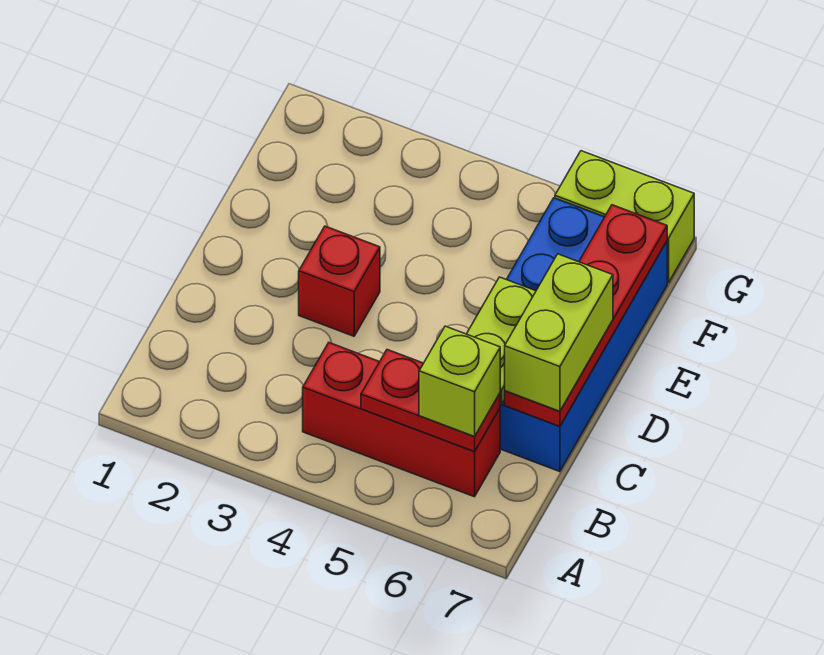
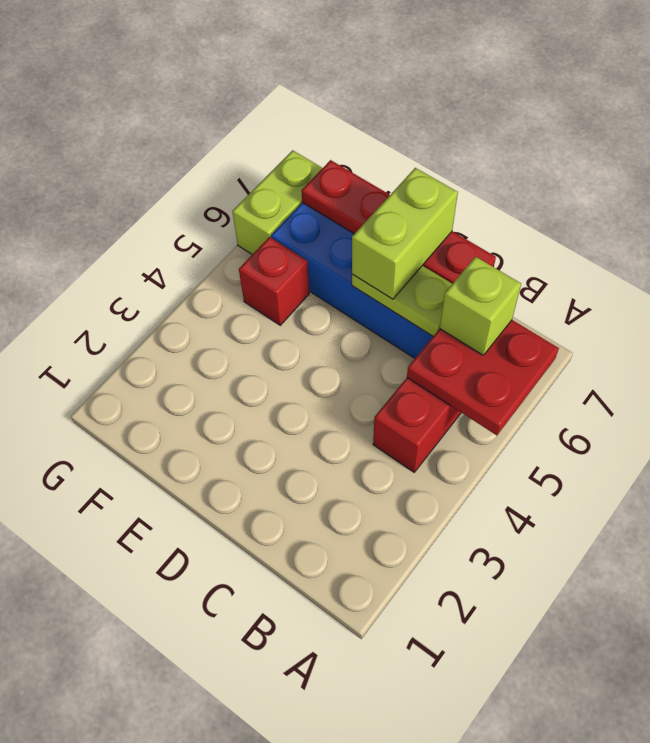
red 1x2 plate [361,350,500,452] -> red 2x2 plate [407,320,559,435]
lime 1x2 brick [505,254,613,411] -> lime 1x2 brick turned to [352,168,458,299]
red 1x1 brick [299,226,380,336] -> red 1x1 brick moved to [239,237,309,325]

